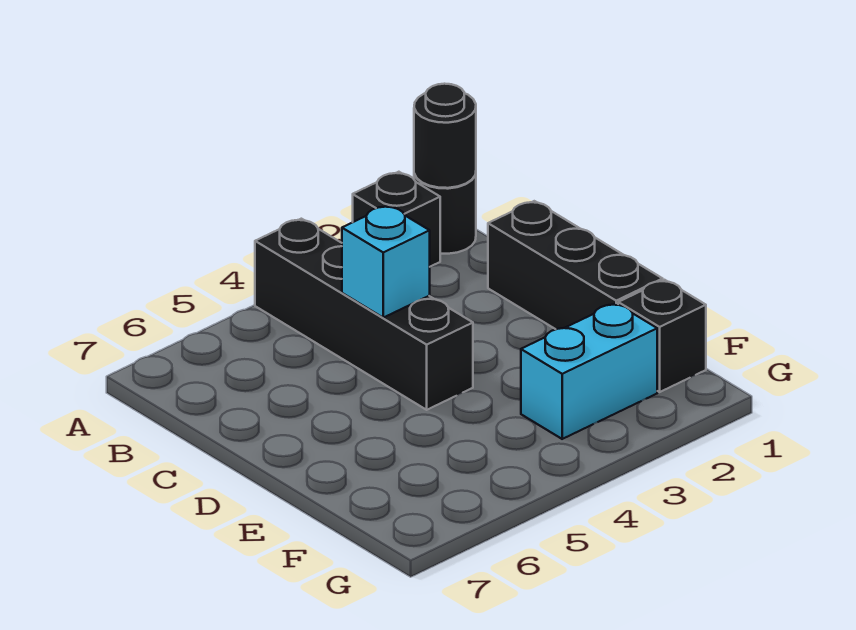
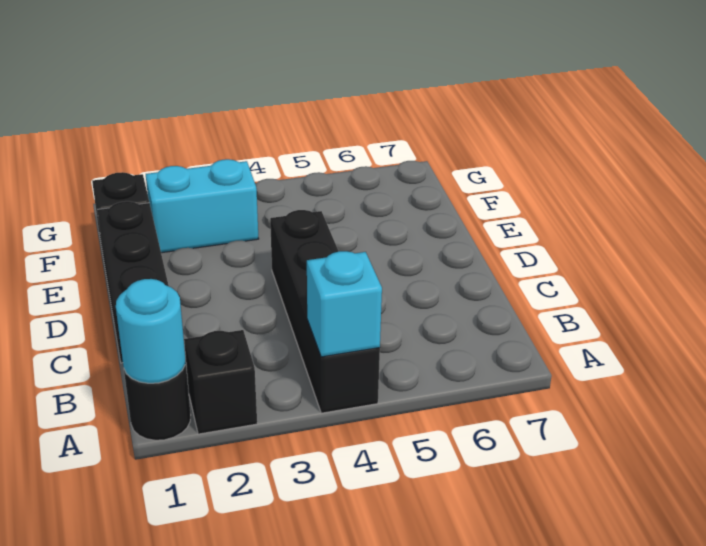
black 1x1 round brick [414,84,476,188] -> cyan 1x1 round brick [116,279,185,383]
cyan 1x1 brick [342,205,430,318] -> cyan 1x1 brick moved to [307,251,382,357]

